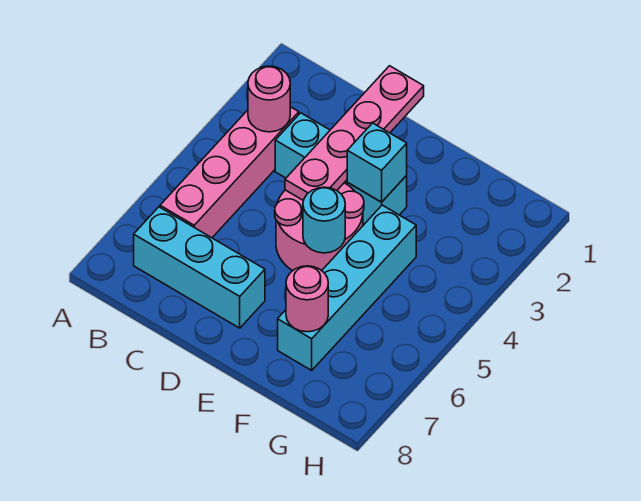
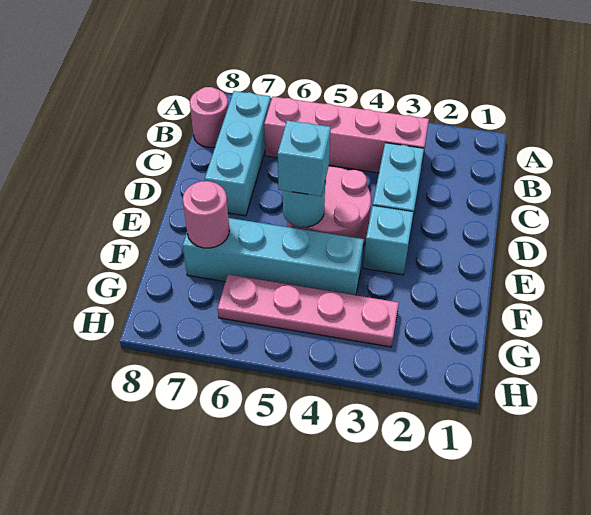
pink 1x1 round brick [248,66,290,132] -> pink 1x1 round brick moved to [190,87,228,148]
pink 1x4 plate [285,66,424,201] -> pink 1x4 plate moved to [218,275,399,347]
cyan 1x1 brick [347,123,407,202] -> cyan 1x1 brick moved to [278,120,331,196]

